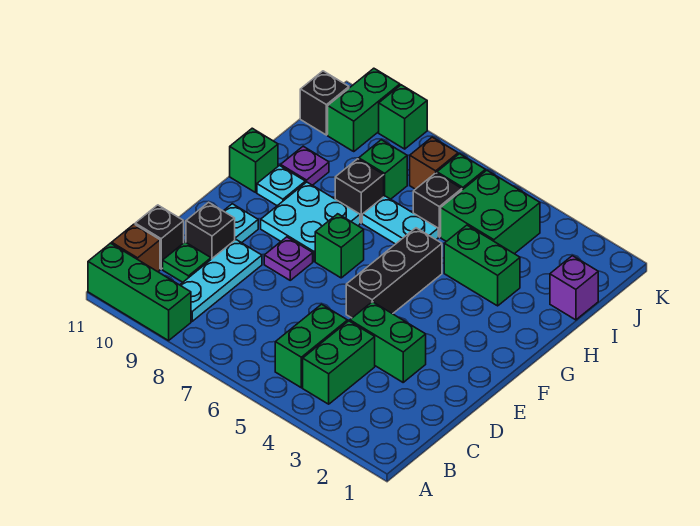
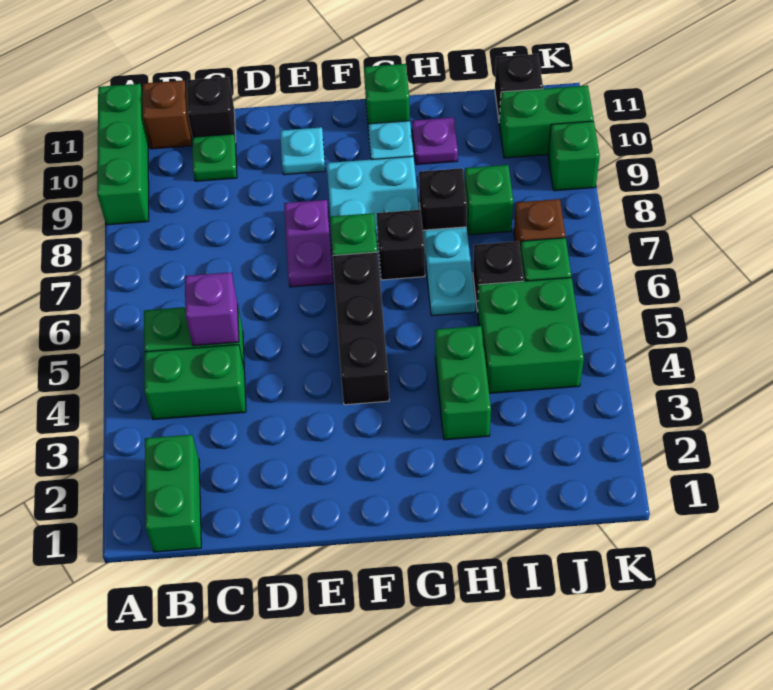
cyan 1x3 plate [180,240,262,321] -> none
green 1x2 brick [350,302,426,382] -> green 1x2 brick moved to [145,435,201,552]
black 1x1 brick [186,202,235,259] -> black 1x1 brick moved to [376,210,425,280]
black 1x3 brick [346,228,442,318] -> black 1x3 brick turned to [333,252,389,405]
purple 1x1 plate [264,237,313,280] -> purple 1x2 plate [284,200,333,287]
purple 1x1 brick [550,256,598,320] -> purple 1x1 brick moved to [185,272,239,346]

